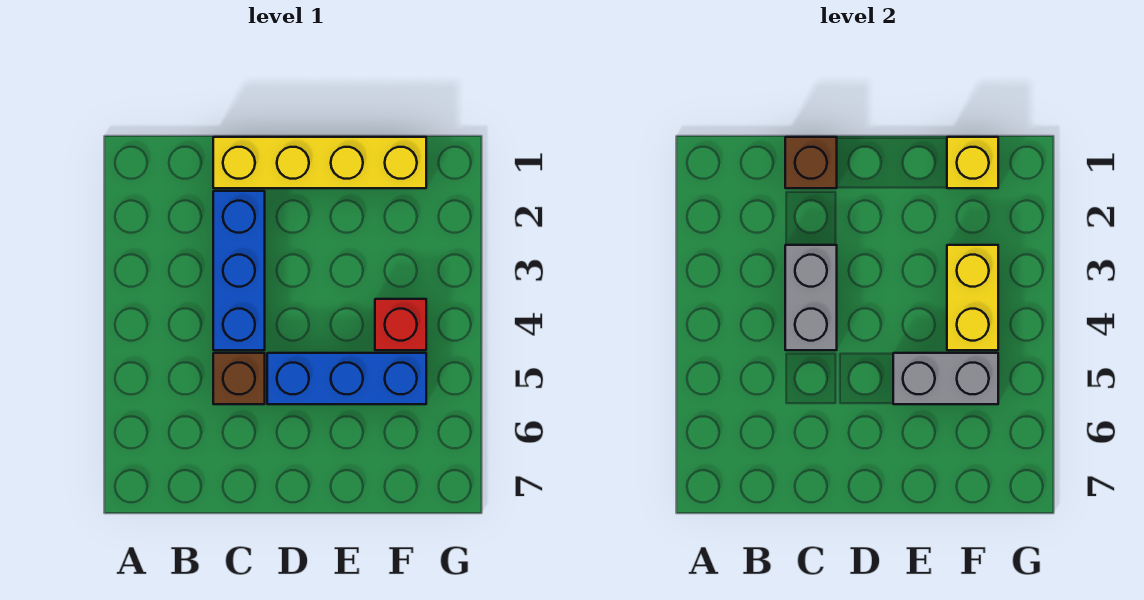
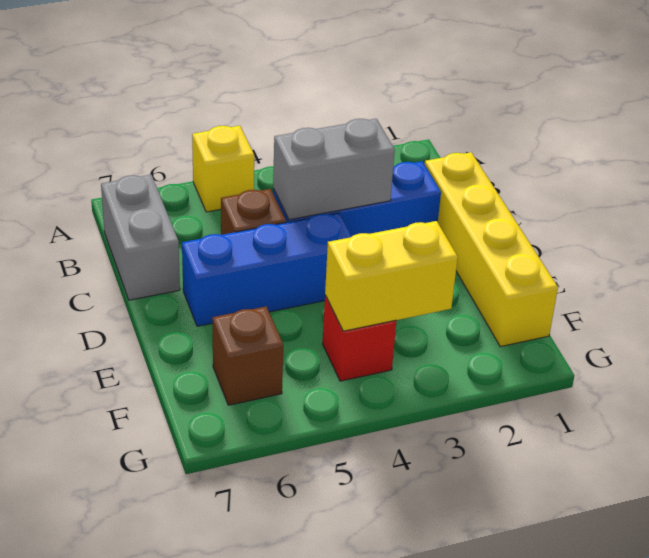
brown 1x1 brick [785,137,837,188] -> brown 1x1 brick moved to [212,307,283,405]
blue 1x3 brick [267,353,426,404] -> blue 1x3 brick turned to [182,213,352,326]
grey 1x2 brick [893,353,998,404] -> grey 1x2 brick moved to [101,175,180,300]
yellow 1x1 brick [947,137,998,188] -> yellow 1x1 brick moved to [192,126,254,212]

